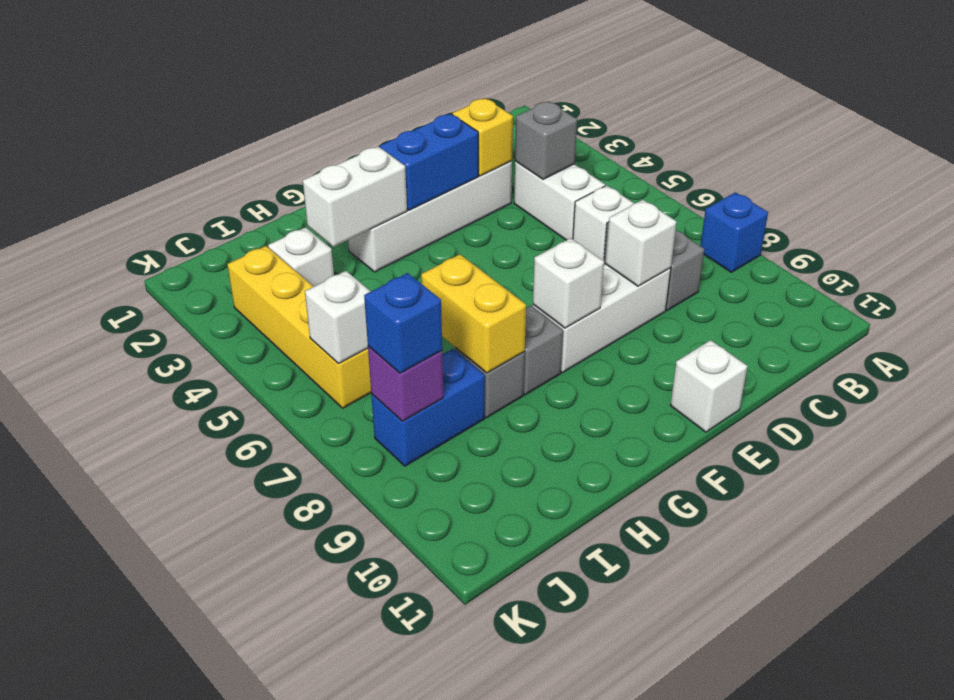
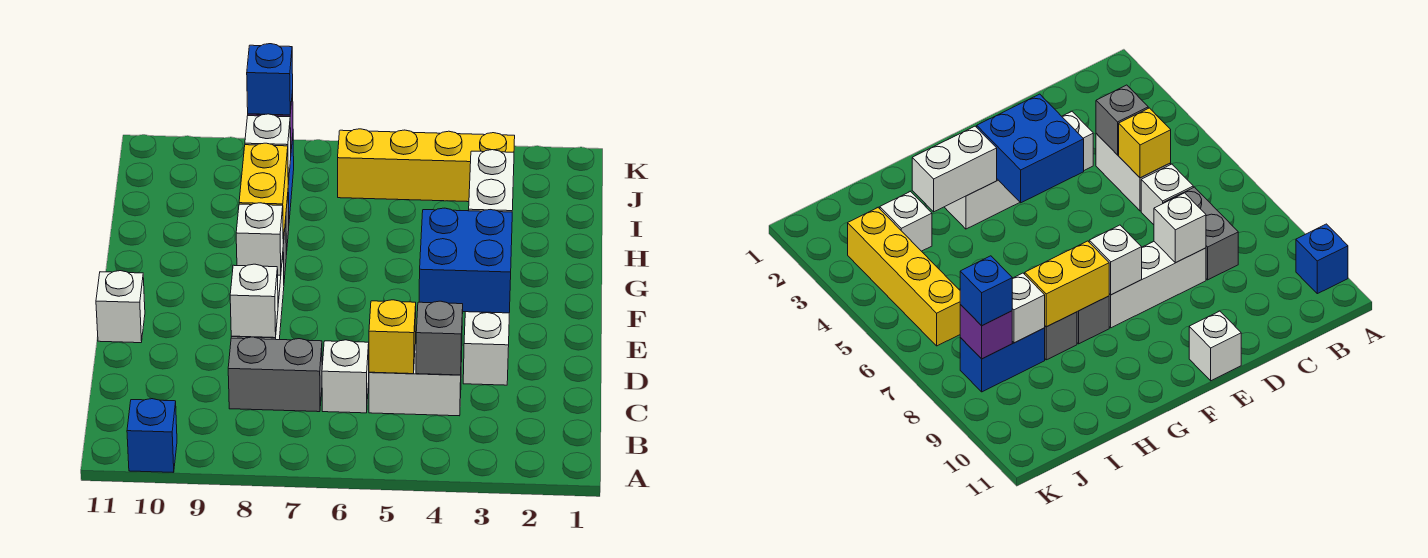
blue 1x1 brick [700,192,768,272] -> blue 1x1 brick moved to [127,399,177,473]
yellow 1x1 brick [452,98,513,176] -> yellow 1x1 brick moved to [369,300,416,374]
blue 1x2 brick [380,114,478,210] -> blue 2x2 brick [419,208,512,313]
yellow 1x2 brick [421,254,526,373] -> yellow 1x2 brick turned to [239,143,288,243]
white 1x1 brick [305,271,371,364] -> white 1x1 brick moved to [245,114,291,184]

